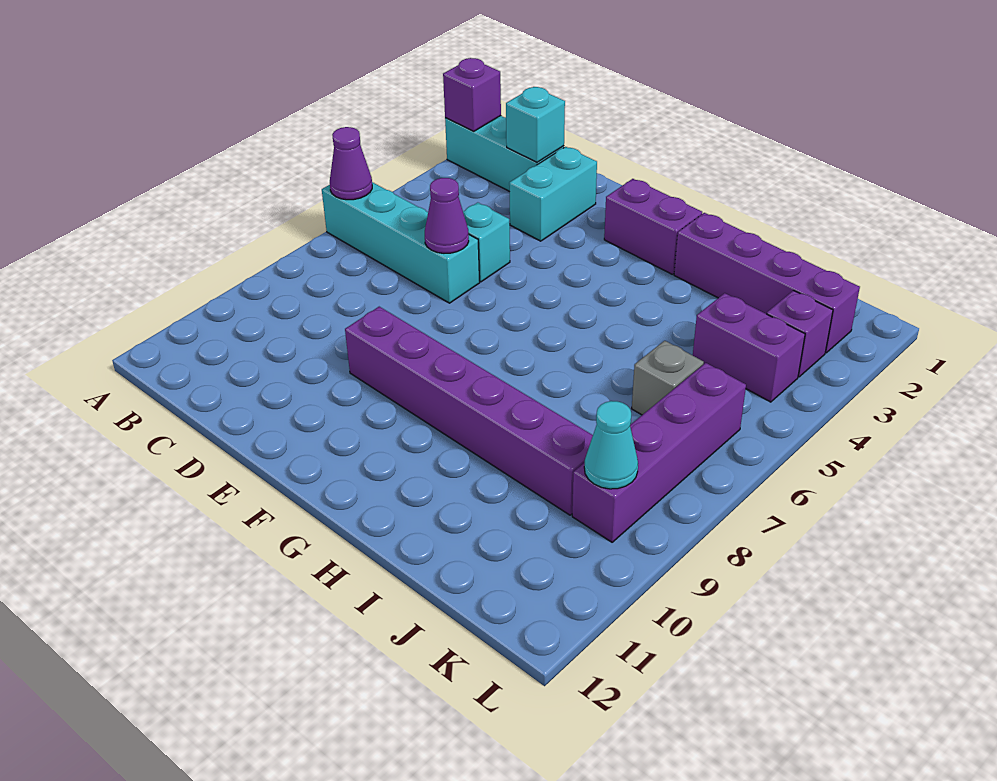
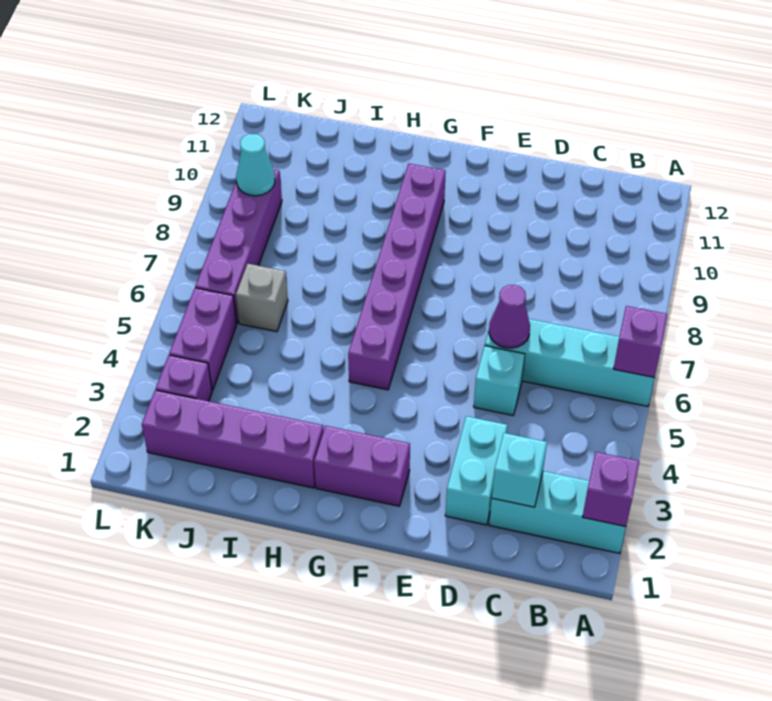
purple 1x1 cone [330,127,372,200] -> purple 1x1 brick [614,306,668,378]
purple 1x6 brick [345,307,593,515] -> purple 1x6 brick turned to [348,164,446,390]
purple 1x2 brick [693,293,805,402] -> purple 1x2 brick turned to [169,288,237,390]

